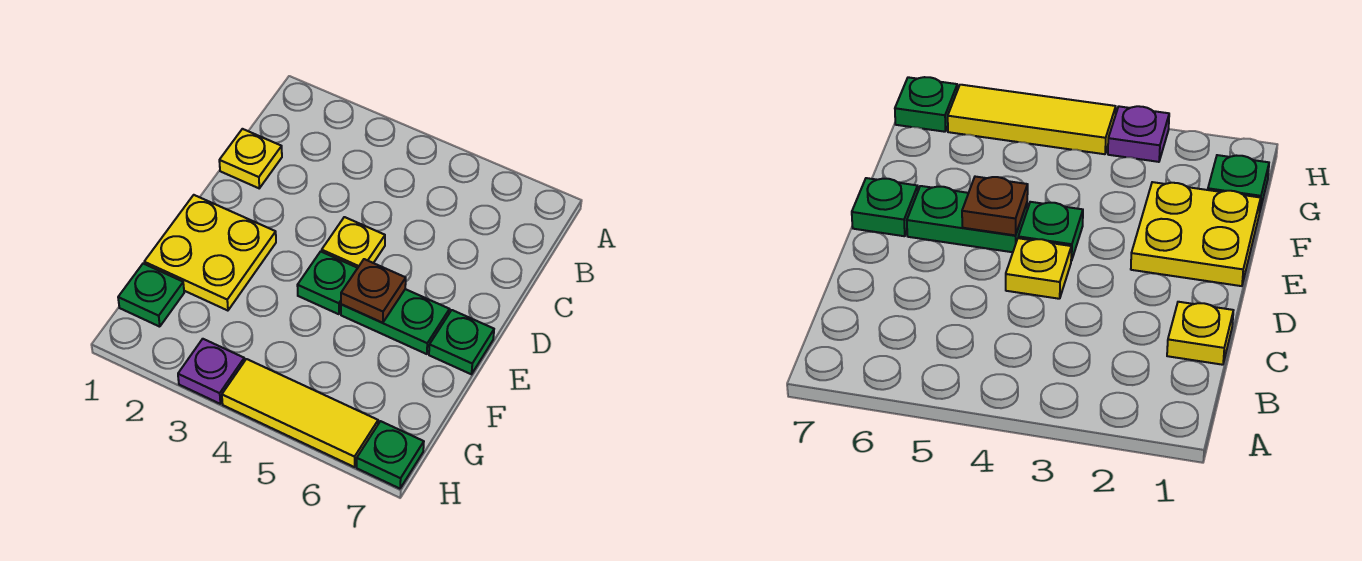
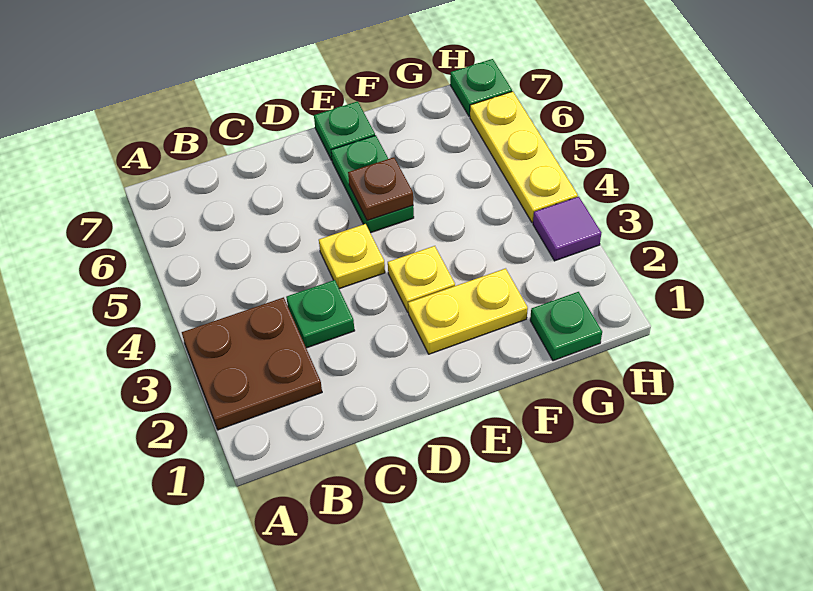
none -> brown 2x2 plate [182,297,322,430]
yellow 1x1 plate [219,129,282,188] -> yellow 1x1 plate moved to [388,246,455,312]
yellow 2x2 plate [144,195,276,311] -> yellow 1x2 plate [408,268,528,354]
green 1x1 plate [297,251,357,314] -> green 1x1 plate moved to [286,280,355,348]
purple 1x1 plate [178,339,244,404] -> purple 1x1 tile [533,197,601,261]
yellow 1x3 tile [222,359,378,467] -> yellow 1x3 plate [470,91,578,222]

